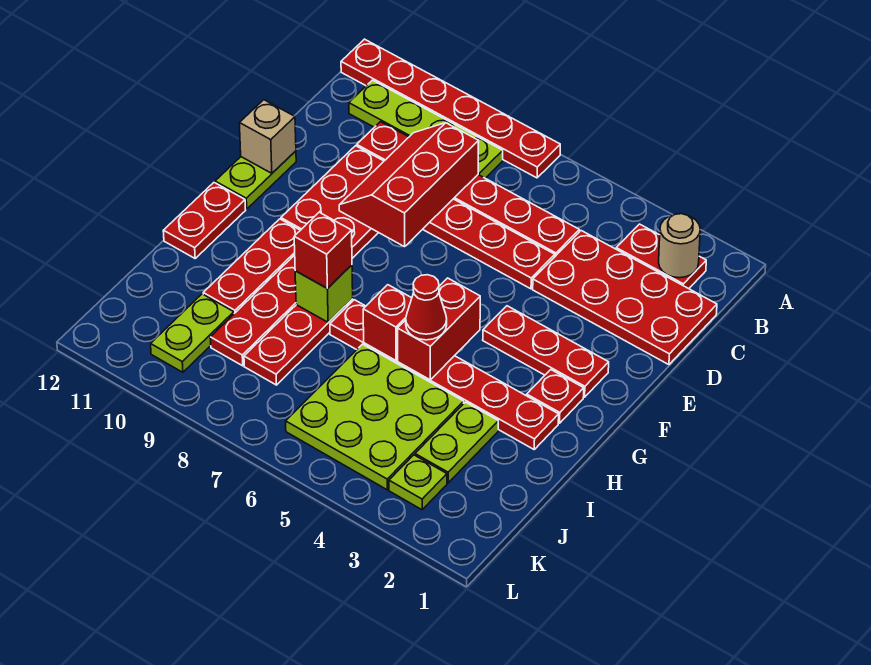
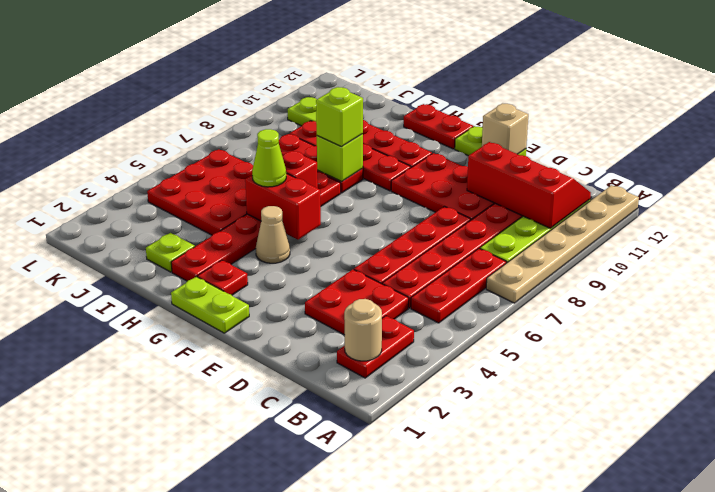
red 1x6 plate [341,39,560,178] -> tan 1x6 plate [486,185,639,303]
red 2x4 plate [533,231,717,365] -> red 2x2 plate [305,270,409,335]
red 2x3 slope [339,123,479,247] -> red 2x3 slope moved to [467,142,591,228]
red 1x3 plate [483,306,609,397] -> red 1x3 plate moved to [411,249,506,323]
none -> tan 1x1 cone [256,206,290,263]
red 1x1 cone [406,275,447,340] -> lime 1x1 cone [252,129,286,187]
red 1x1 brick [294,212,352,289] -> lime 1x1 brick [316,87,363,146]
lime 1x2 plate [415,402,498,483] -> lime 1x2 plate moved to [171,277,249,333]
lime 3x3 plate [286,344,464,490] -> red 3x3 plate [147,149,253,235]
lime 1x1 plate [389,455,447,510] -> lime 1x1 plate moved to [146,233,195,272]

